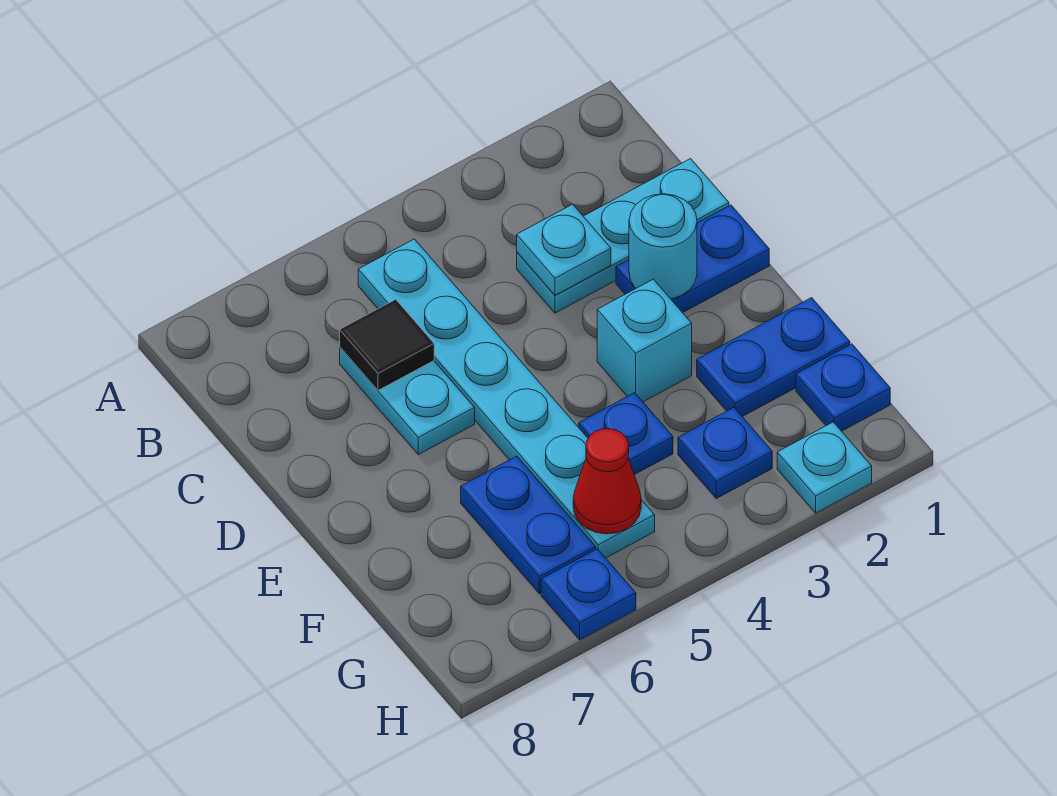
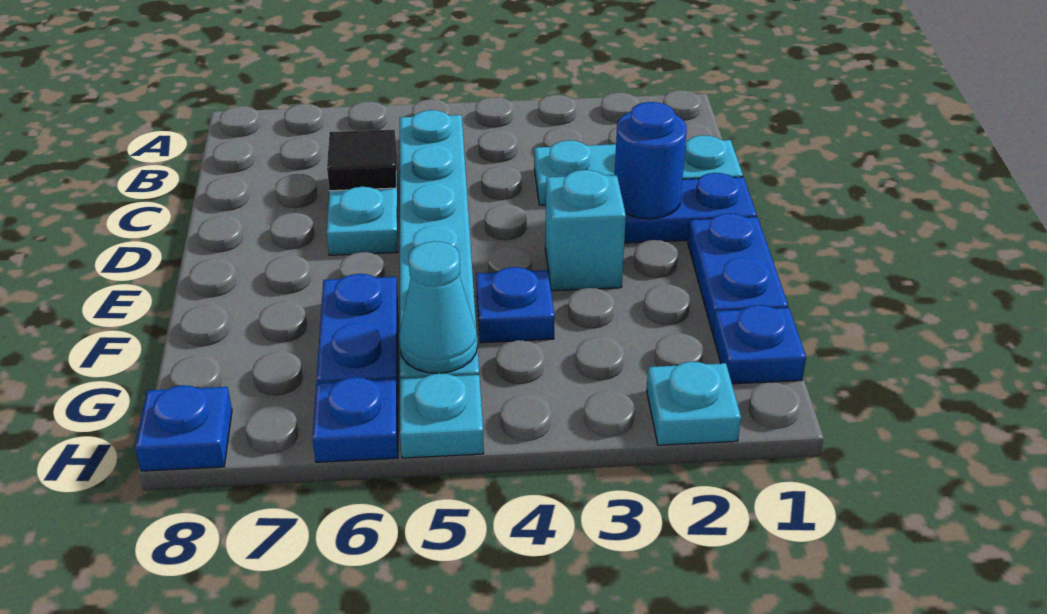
cyan 1x1 plate [517,204,611,295] -> cyan 1x1 plate moved to [400,373,484,458]
cyan 1x1 round brick [629,194,697,299] -> blue 1x1 round brick [615,102,687,219]
blue 1x2 plate [697,298,850,417] -> blue 1x2 plate turned to [688,213,788,332]
blue 1x1 plate [678,408,772,498] -> blue 1x1 plate moved to [135,385,232,471]
red 1x1 cone [573,429,641,534] -> cyan 1x1 cone [399,241,477,373]

